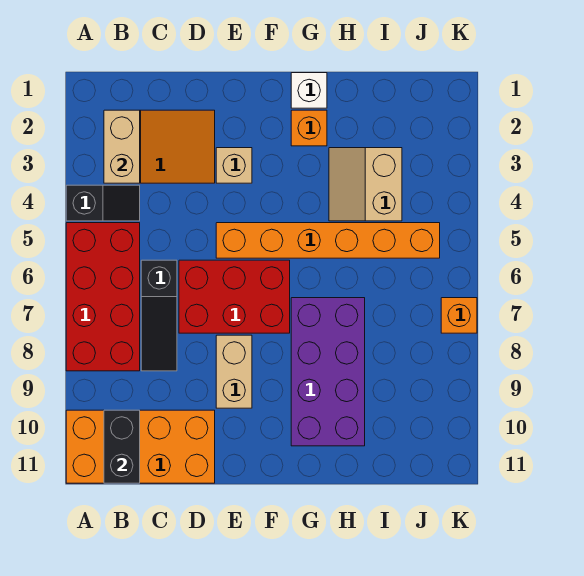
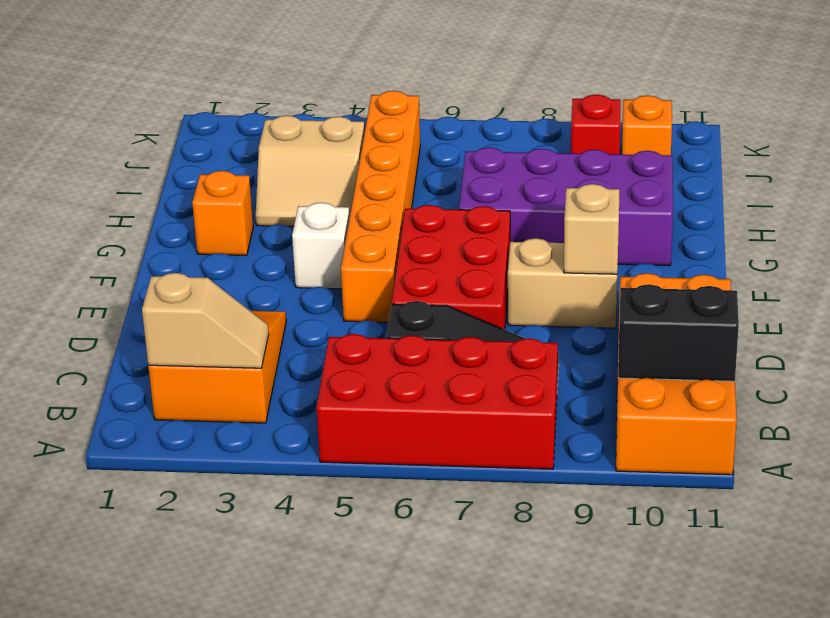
black 1x2 slope [66,185,140,221] -> none
tan 1x2 brick [104,110,140,183] -> tan 1x2 slope [142,273,269,368]
tan 1x1 brick [216,148,252,183] -> tan 1x1 brick moved to [564,184,620,274]
white 1x1 brick [291,73,327,108] -> white 1x1 brick moved to [292,203,349,289]
none -> red 1x1 brick [571,94,621,154]
orange 1x1 brick [441,298,477,333] -> orange 1x1 brick moved to [622,95,672,155]

